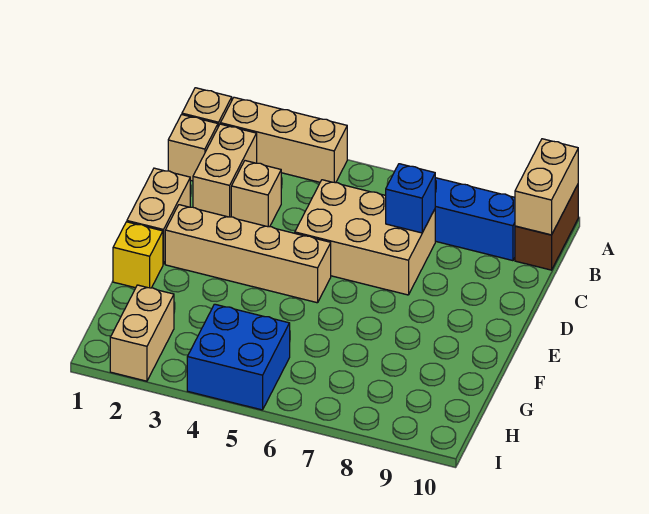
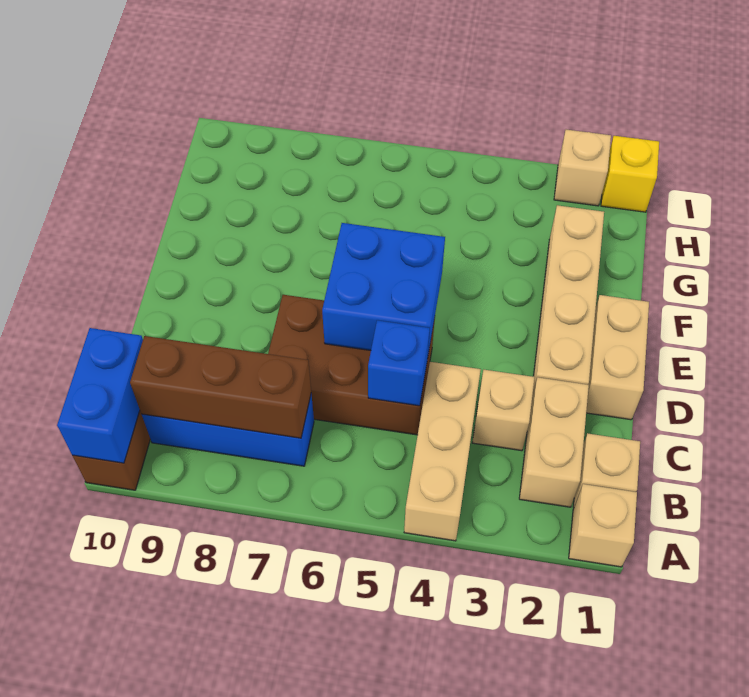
tan 1x3 brick [220,97,347,183] -> tan 1x3 brick turned to [404,362,481,541]
tan 1x2 brick [515,139,578,235] -> blue 1x2 brick [57,328,143,463]
none -> brown 1x3 brick [130,336,311,438]
tan 2x3 brick [295,180,435,295] -> brown 2x3 brick [268,295,435,435]
blue 1x1 brick [386,164,435,233] -> blue 1x1 brick moved to [368,320,430,406]
tan 1x4 brick [165,205,331,303] -> tan 1x4 brick turned to [532,205,604,396]
yellow 1x1 brick [113,222,163,288] -> yellow 1x1 brick moved to [601,136,659,212]
tan 1x2 brick [110,285,174,381] -> tan 1x1 brick [554,130,611,206]
blue 2x2 brick [187,304,290,410] -> blue 2x2 brick moved to [322,223,445,354]

